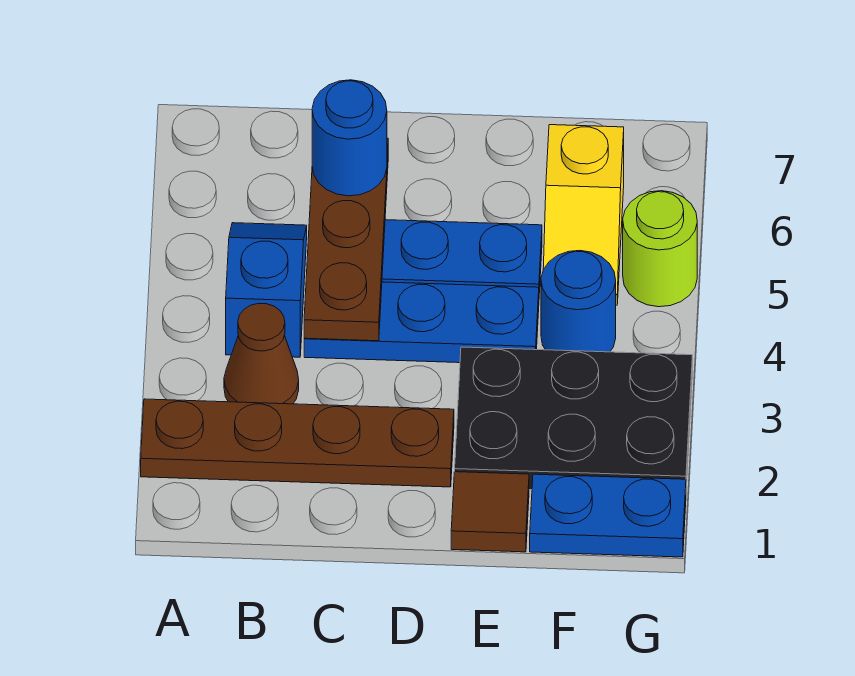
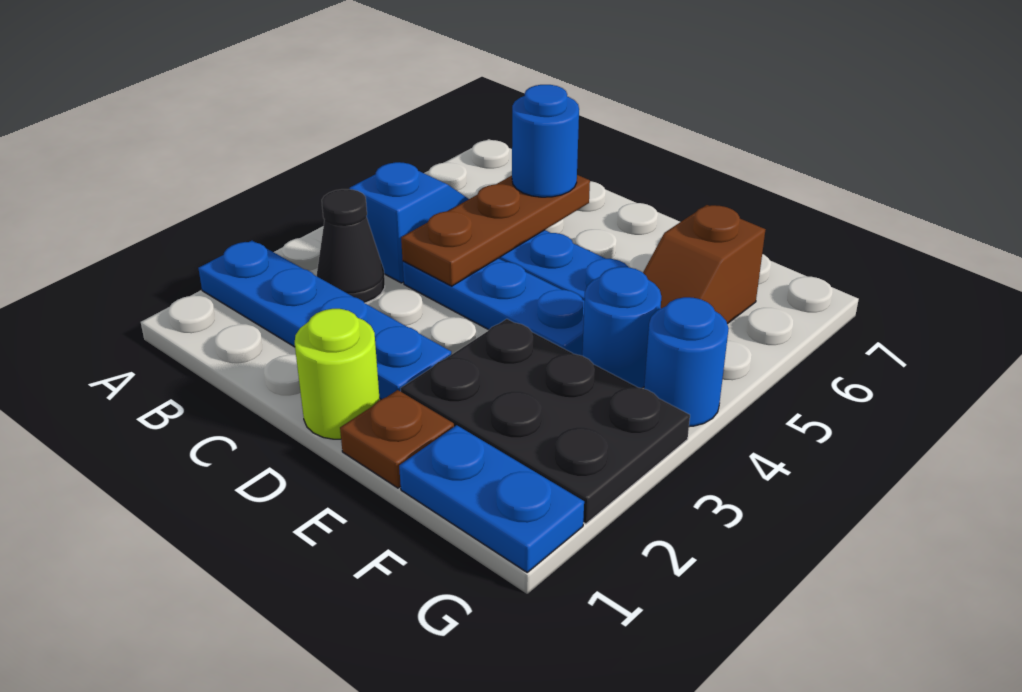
brown 1x4 plate [141,399,454,487] -> blue 1x4 plate [198,241,452,399]
brown 1x1 cone [224,303,299,404] -> black 1x1 cone [317,189,385,303]
brown 1x1 tile [451,472,529,552] -> brown 1x1 plate [340,390,454,488]
yellow 1x2 slope [543,125,624,305] -> brown 1x2 slope [643,205,766,324]
none -> blue 1x1 round brick [644,297,729,427]
lime 1x1 round brick [623,191,697,307] -> lime 1x1 round brick moved to [295,309,380,439]

